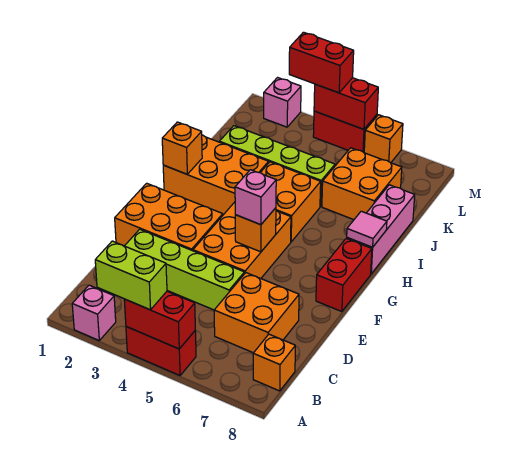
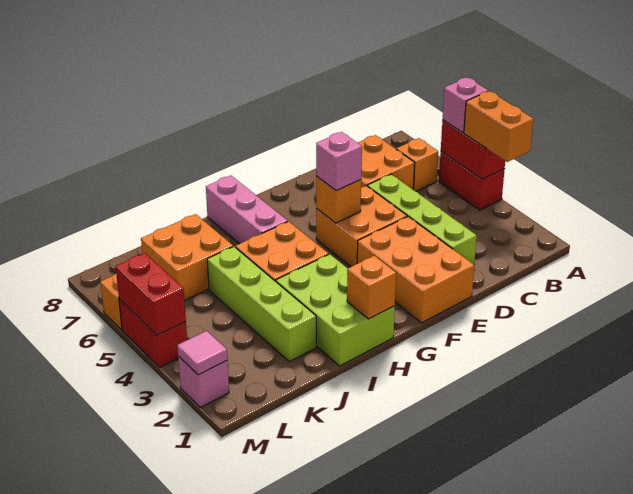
pink 1x1 brick [72,285,116,340] -> pink 1x1 brick moved to [443,77,488,133]
lime 1x2 brick [95,241,167,310] -> orange 1x2 brick [464,91,533,162]
orange 1x1 brick [253,334,295,391] -> orange 1x1 brick moved to [396,138,438,191]
orange 2x3 brick [193,202,291,278] -> orange 2x2 brick [316,186,407,267]
red 1x2 brick [316,238,372,312] -> none
orange 2x3 brick [163,135,269,215] -> lime 2x3 brick [276,254,395,366]
pink 1x3 brick [347,185,415,274] -> pink 1x3 brick turned to [206,176,288,244]
pink 1x1 tile [347,211,387,247] -> pink 1x1 tile moved to [177,331,228,375]
red 1x2 brick [289,32,354,93] -> none

